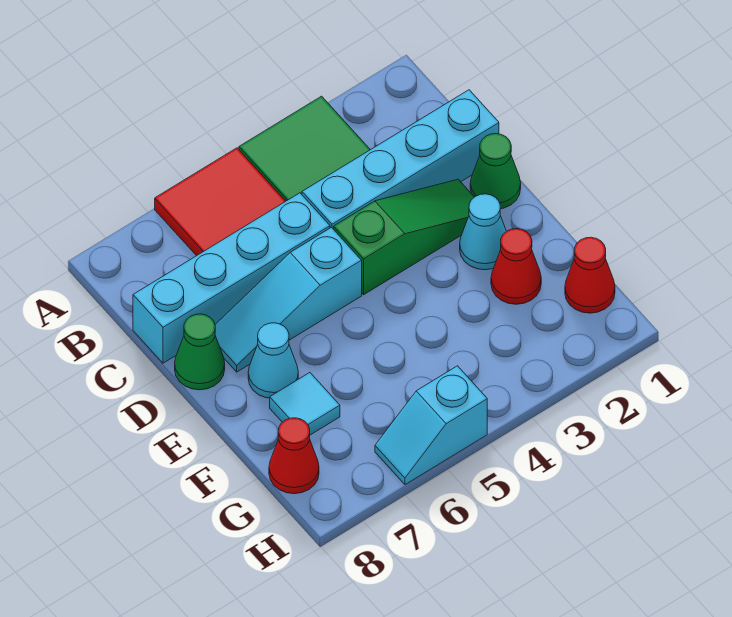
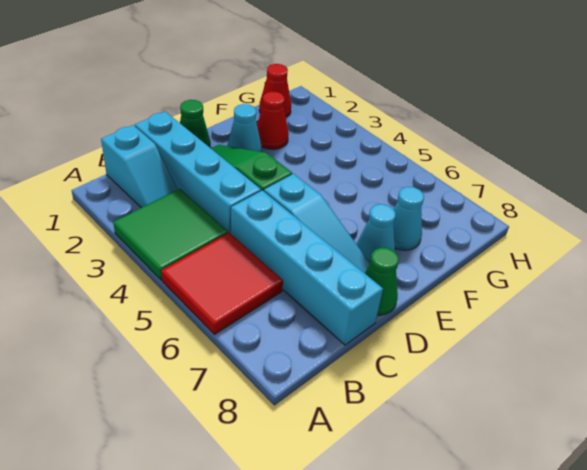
cyan 1x1 tile [270,373,340,435] -> cyan 1x1 cone [393,187,424,250]
red 1x1 cone [269,418,319,494] -> none
cyan 1x2 slope [375,366,487,485] -> cyan 1x2 slope moved to [101,125,178,208]

